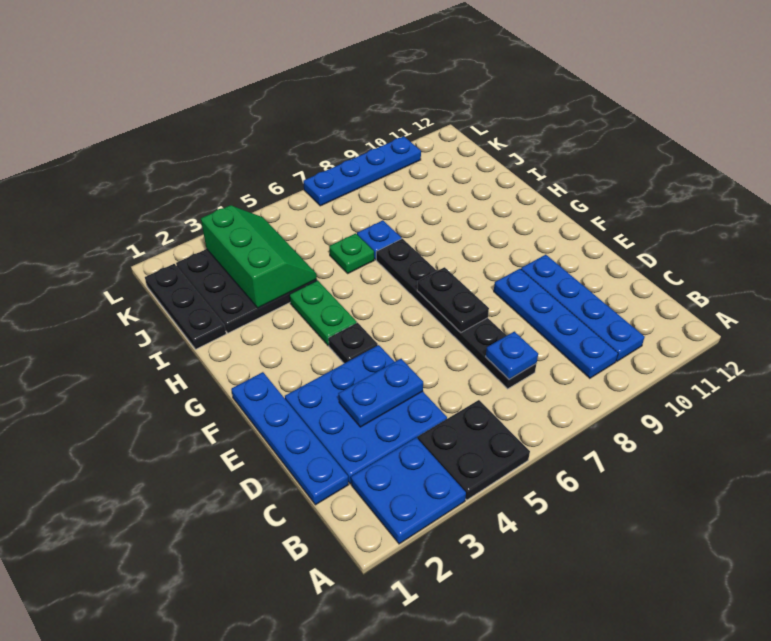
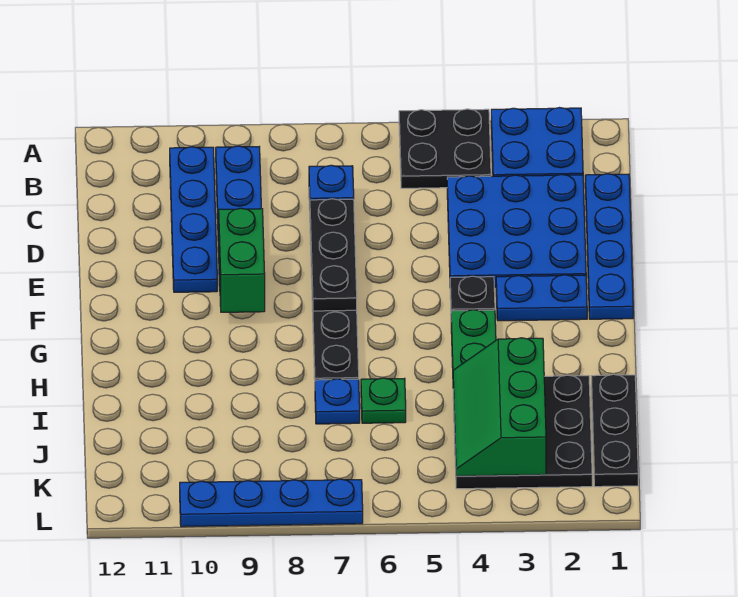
blue 1x2 plate [338,359,423,427] -> blue 1x2 plate moved to [496,275,587,321]
black 1x2 plate [417,267,489,332] -> black 1x3 plate [310,199,357,311]
none -> green 1x2 brick [219,208,265,312]

